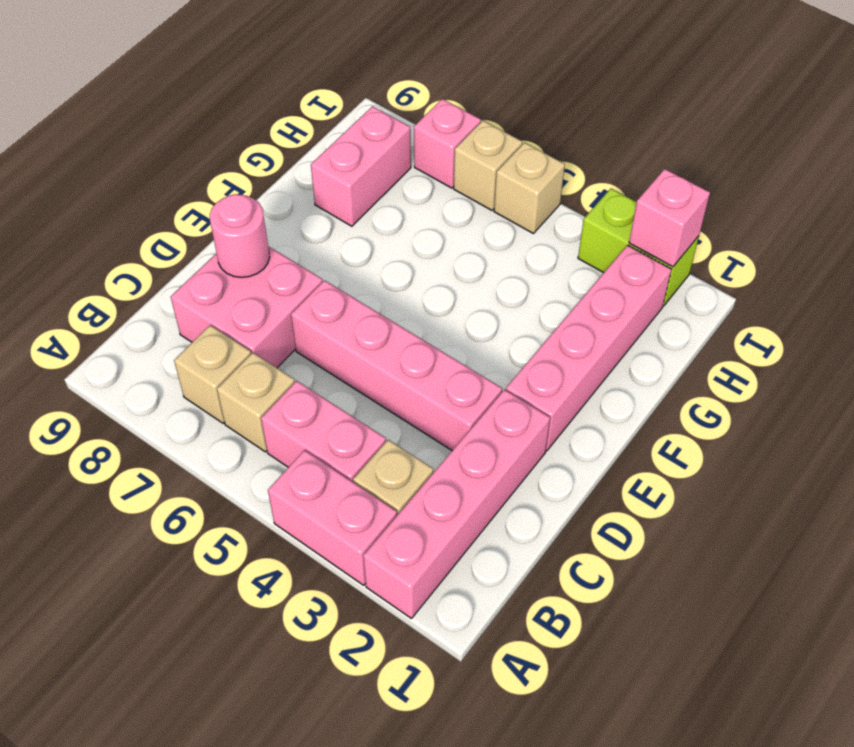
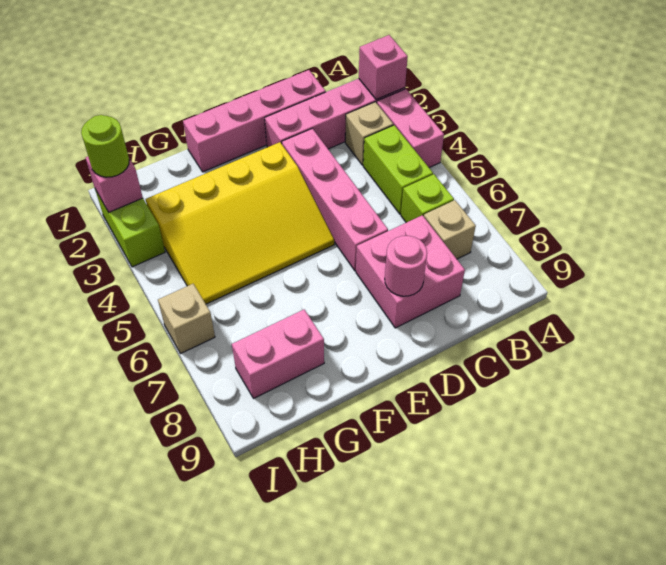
pink 1x2 brick [261,381,386,482] -> lime 1x2 brick [363,125,433,214]
tan 1x1 brick [217,353,295,452] -> lime 1x1 brick [401,174,454,223]
pink 1x4 brick [506,245,671,451] -> pink 1x4 brick moved to [183,70,326,172]
none -> yellow 3x4 slope [146,142,334,304]
none -> lime 1x1 round brick [81,115,129,177]
tan 1x1 brick [494,143,565,234] -> none
pink 1x1 brick [414,99,481,188] -> pink 1x1 brick moved to [359,35,408,100]

